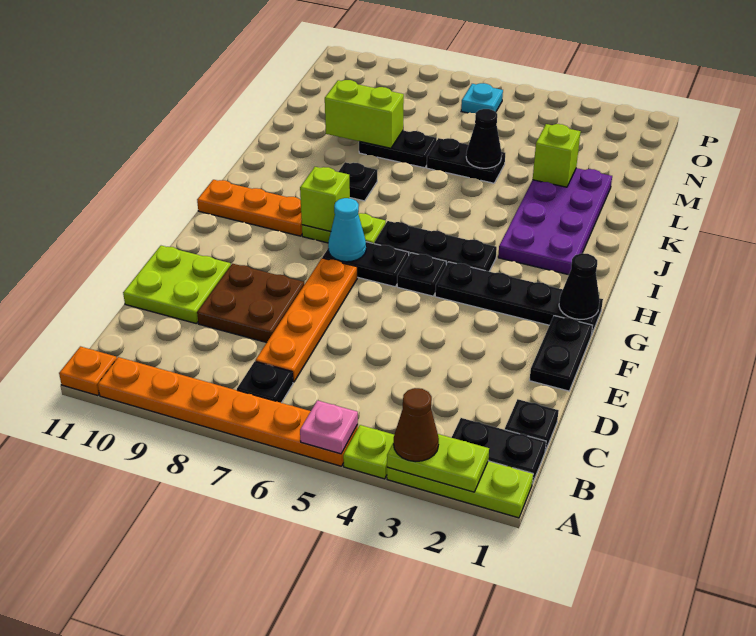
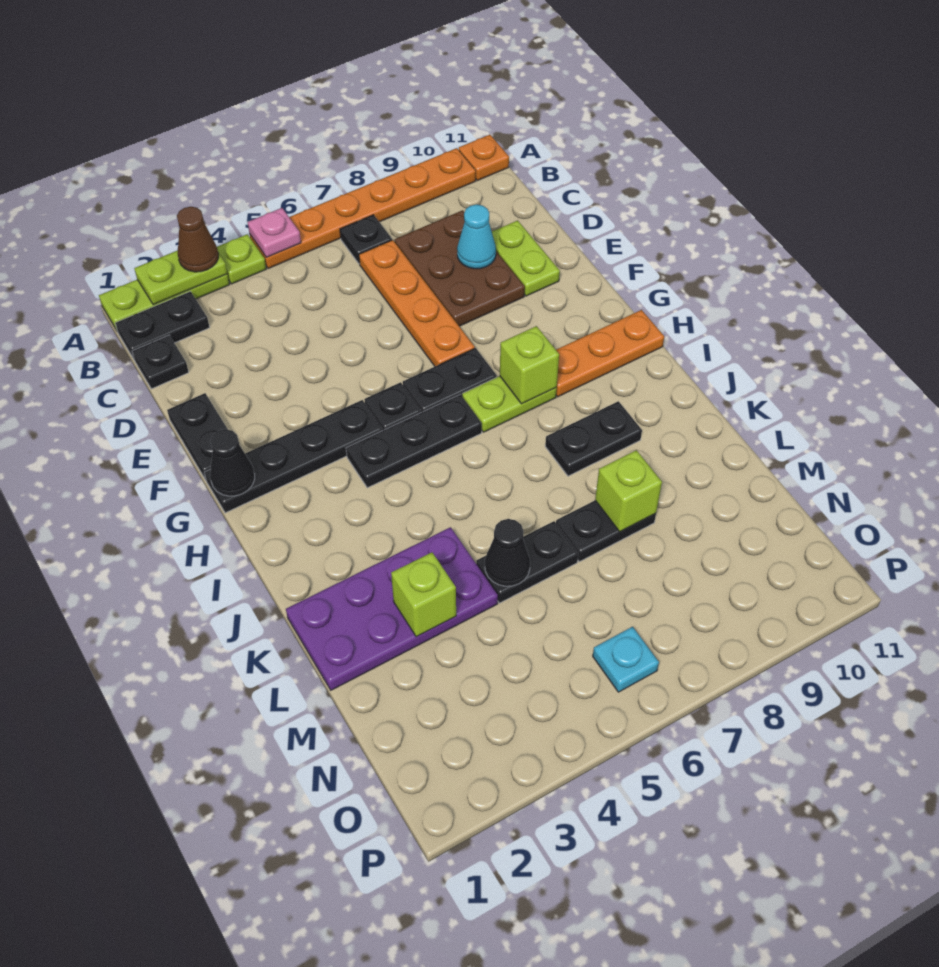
brown 2x2 plate [197,264,304,343] -> brown 2x3 plate [395,210,525,326]
lime 2x2 plate [123,246,231,324] -> lime 1x2 plate [492,221,560,296]
cyan 1x1 cone [328,198,366,262] -> cyan 1x1 cone moved to [457,204,496,269]
purple 2x4 plate [498,168,612,275] -> purple 2x4 plate turned to [286,527,498,690]
black 1x1 plate [339,162,377,201] -> black 1x2 plate [545,401,642,476]
lime 1x2 brick [325,80,404,148] -> lime 1x1 brick [595,450,662,532]

